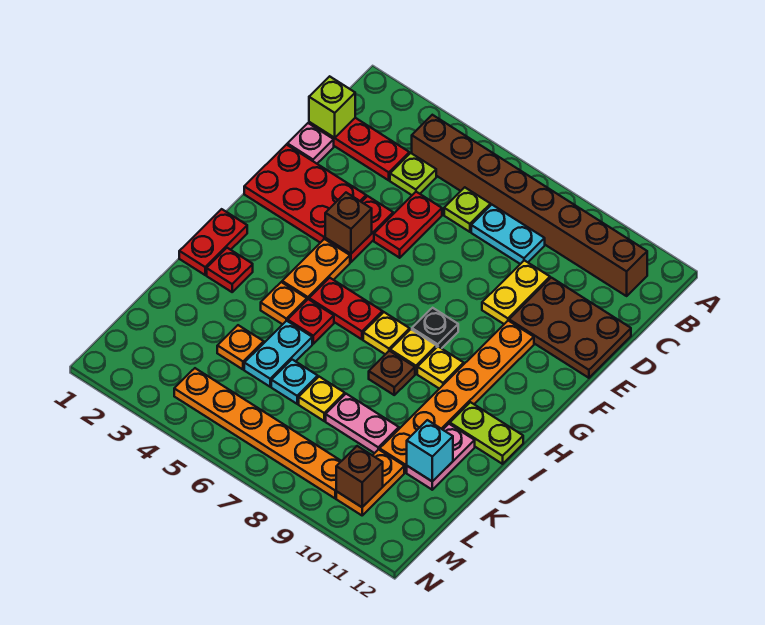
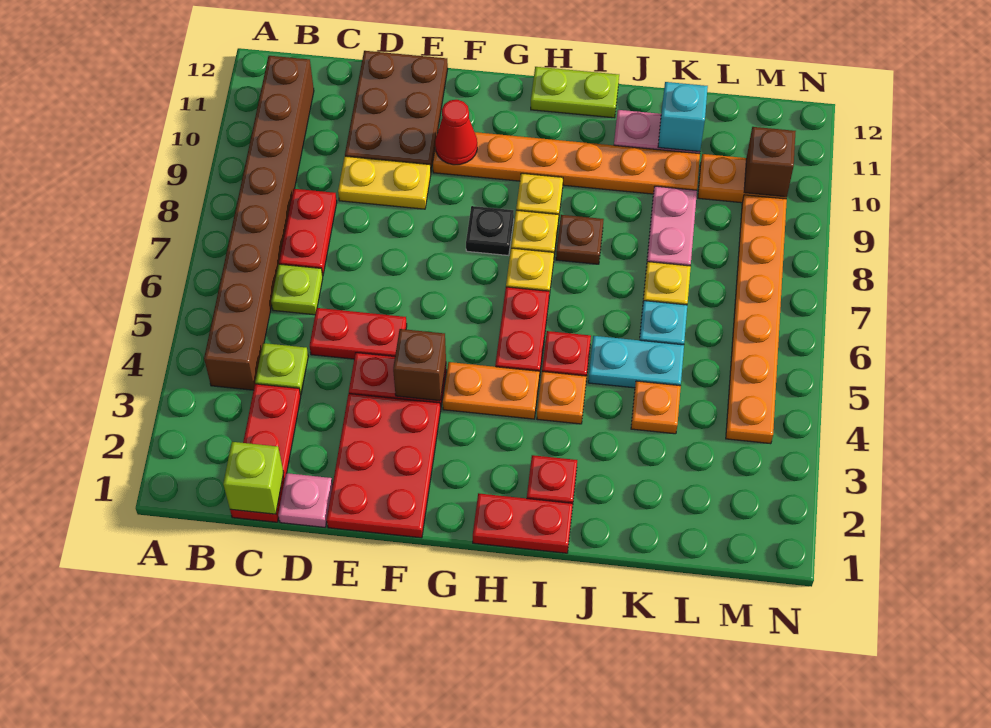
cyan 1x2 plate [471,205,545,264] -> red 1x2 plate [279,189,337,276]
none -> red 1x1 cone [435,100,477,165]
lime 1x2 plate [450,402,523,464] -> lime 1x2 plate turned to [531,67,619,118]

